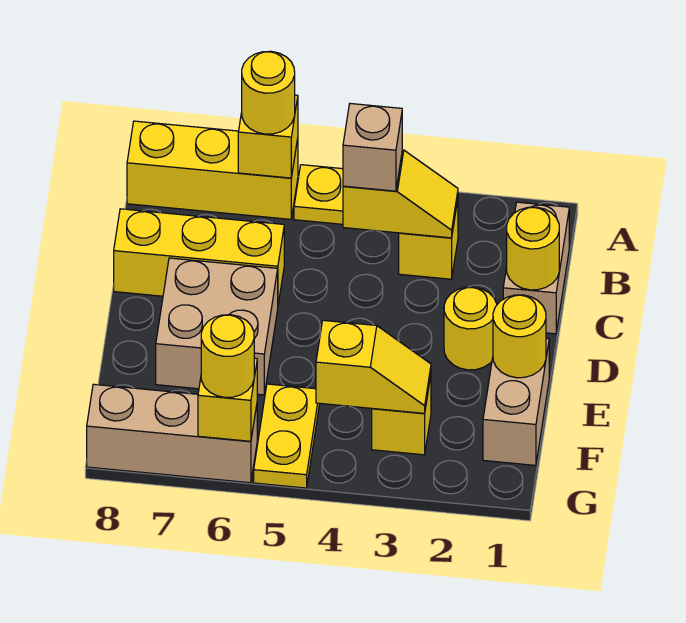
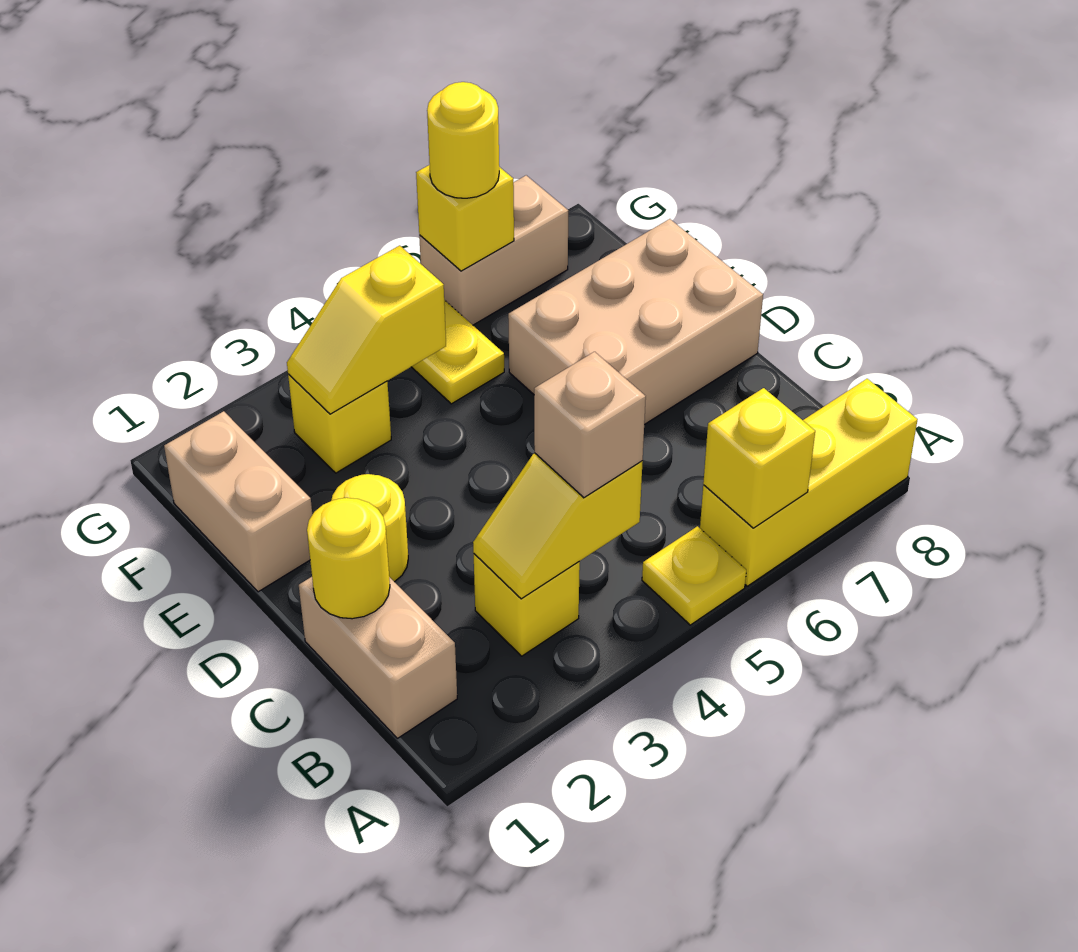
yellow 1x1 round brick [242,51,295,134] -> none
yellow 1x3 brick [114,209,284,304] -> none
tan 2x2 brick [156,258,278,395] -> tan 2x3 brick [508,219,763,425]
yellow 1x1 round brick [493,295,546,378] -> none
tan 1x3 brick [87,384,257,483] -> tan 1x2 brick [419,175,568,325]

